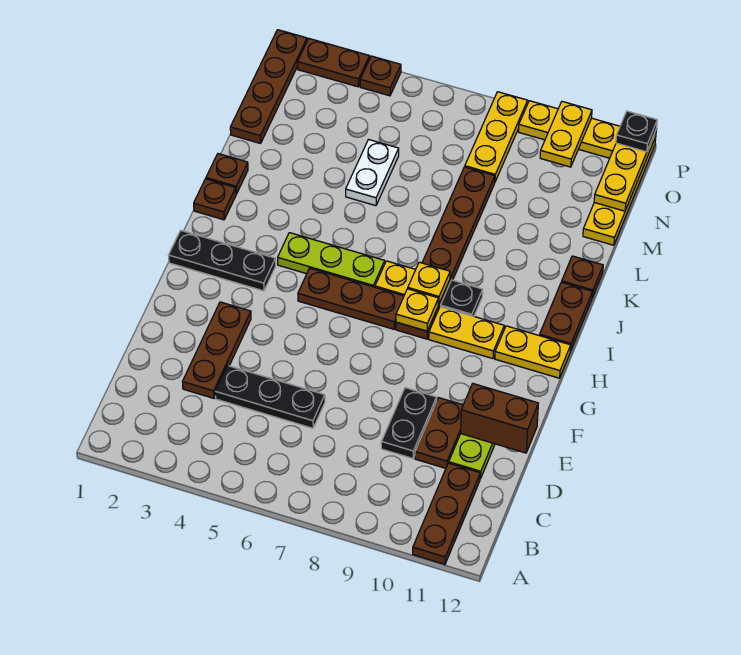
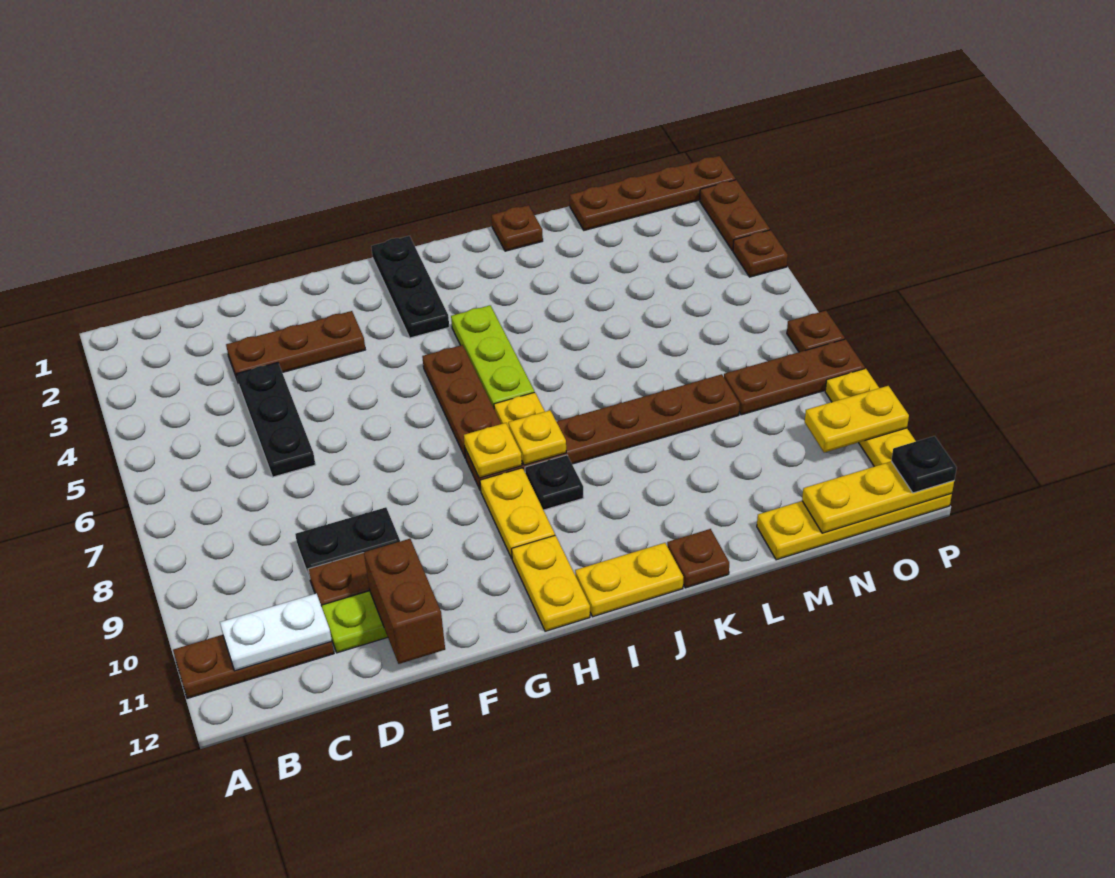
brown 1x2 plate [540,282,592,351] -> yellow 1x2 plate [575,543,683,617]
brown 1x1 plate [194,179,236,220] -> brown 1x1 plate moved to [787,311,845,352]
white 1x2 plate [346,140,399,206] -> white 1x2 plate moved to [220,593,332,671]
yellow 1x3 plate [465,92,528,182] -> brown 1x3 plate [724,339,865,415]

